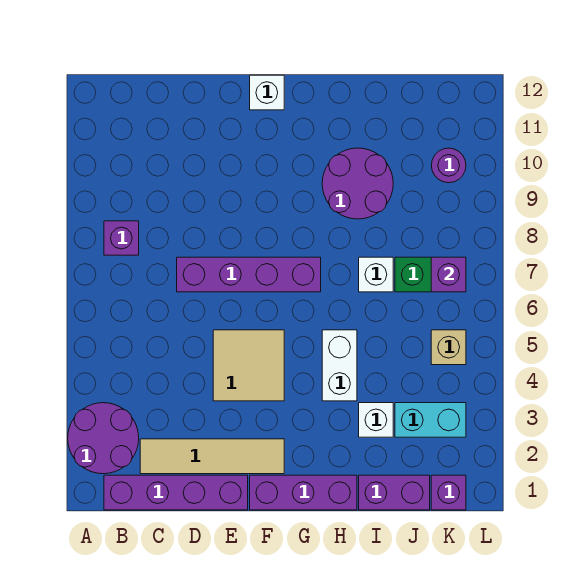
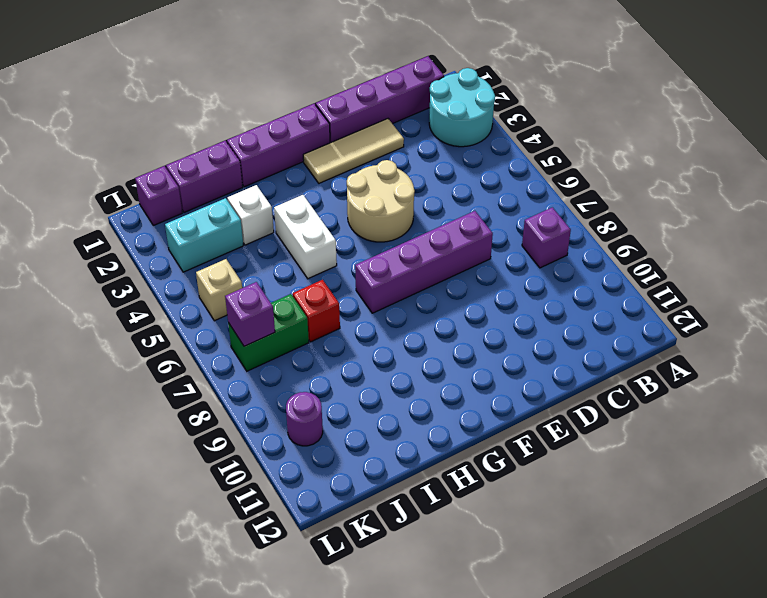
purple 2x2 round brick [68,403,139,474] -> cyan 2x2 round brick [429,68,495,147]
tan 1x4 tile [140,439,284,474] -> tan 1x3 tile [303,119,404,183]
tan 2x2 tile [213,330,284,401] -> tan 2x2 round brick [347,160,415,242]
white 1x1 brick [250,75,284,110] -> none
purple 2x2 round brick [322,148,393,219] -> none
white 1x1 brick [359,257,393,292] -> red 1x1 brick [293,280,340,342]

